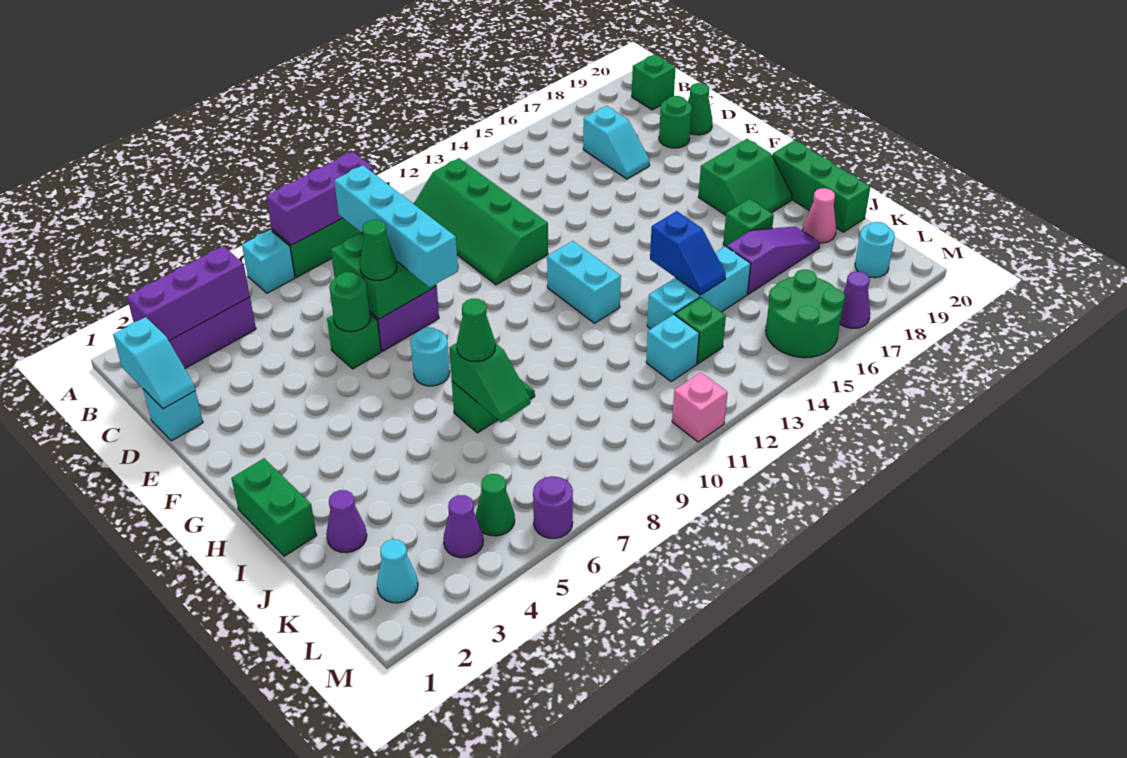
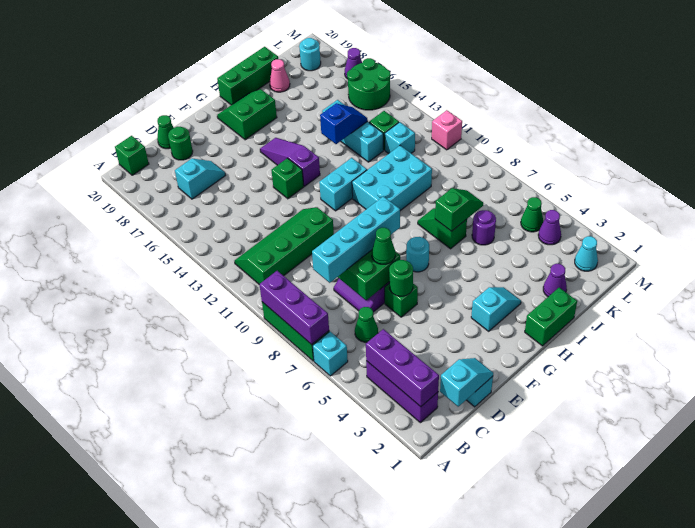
green 2x4 slope [414,158,548,285] -> green 2x4 slope turned to [235,207,334,284]
none -> cyan 1x2 slope [471,287,521,331]
green 2x2 slope [698,139,792,215] -> green 2x2 slope turned to [217,89,277,140]
none -> cyan 2x3 brick [352,146,432,211]
green 1x1 cone [457,299,495,361] -> green 1x1 cone moved to [355,307,378,342]
green 1x1 brick [723,199,774,247] -> green 1x1 brick moved to [271,158,304,199]
purple 1x3 slope [727,226,820,294] -> purple 1x3 slope moved to [260,138,320,186]
purple 1x1 round brick [533,476,573,538] -> purple 1x1 round brick moved to [472,210,496,245]

